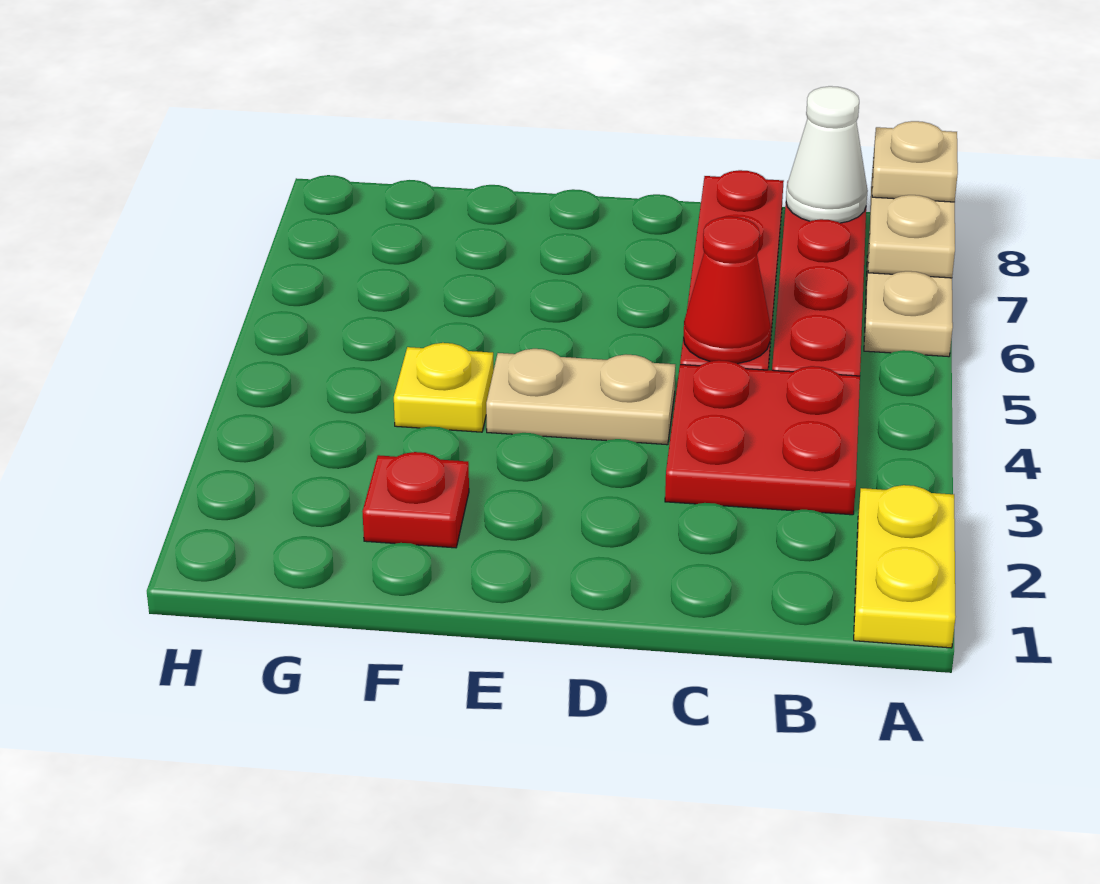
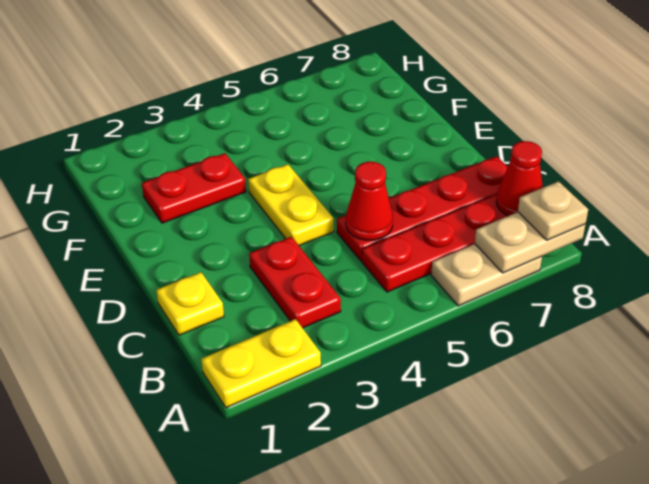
red 2x2 plate [665,360,860,515] -> red 1x2 plate [249,237,341,328]
white 1x1 cone [786,86,868,223] -> red 1x1 cone [496,141,543,216]
tan 1x2 plate [486,349,675,445] -> yellow 1x2 plate [248,164,334,246]
red 1x1 plate [362,452,469,548] -> red 1x2 plate [142,153,246,223]
yellow 1x1 plate [394,343,494,432] -> yellow 1x1 plate moved to [156,272,224,335]

